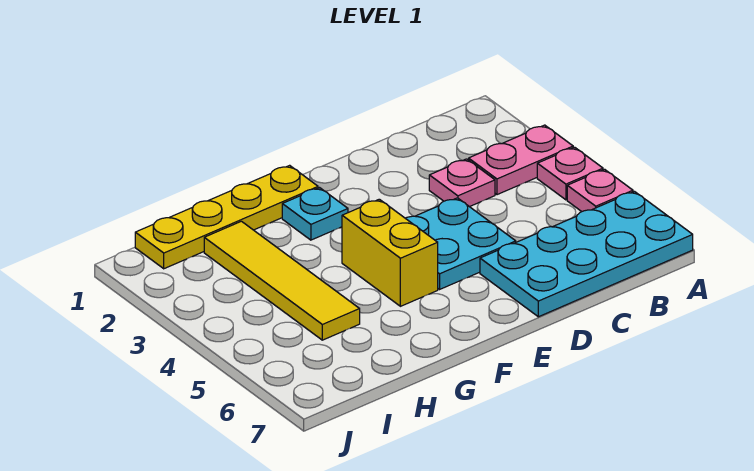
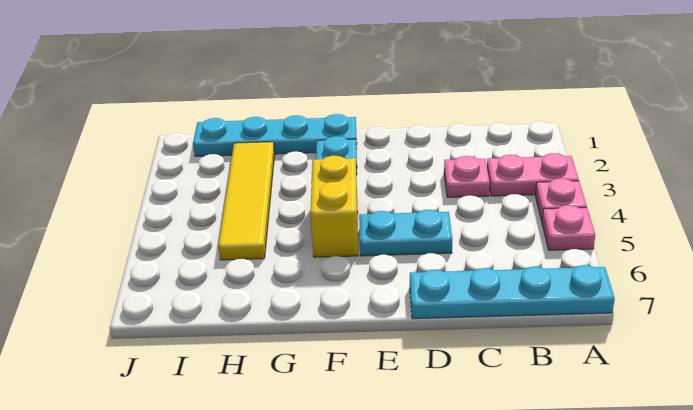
cyan 2x4 plate [480,191,693,317] -> cyan 1x4 plate [410,265,615,319]
cyan 2x2 plate [405,198,516,289] -> cyan 1x2 plate [359,210,452,256]
yellow 1x4 plate [135,165,318,269] -> cyan 1x4 plate [193,114,357,156]

